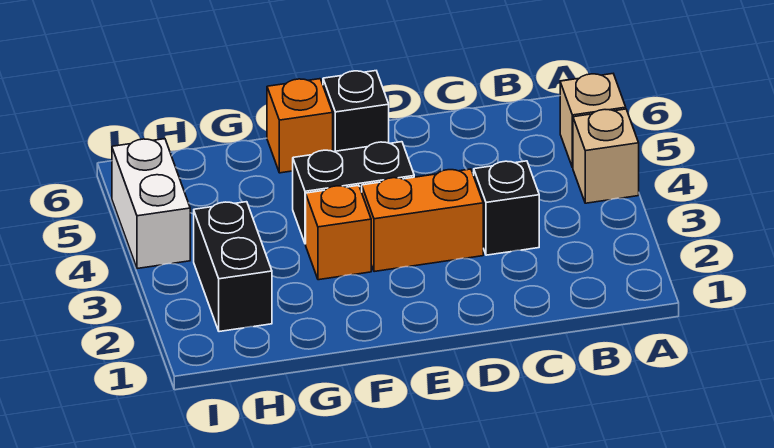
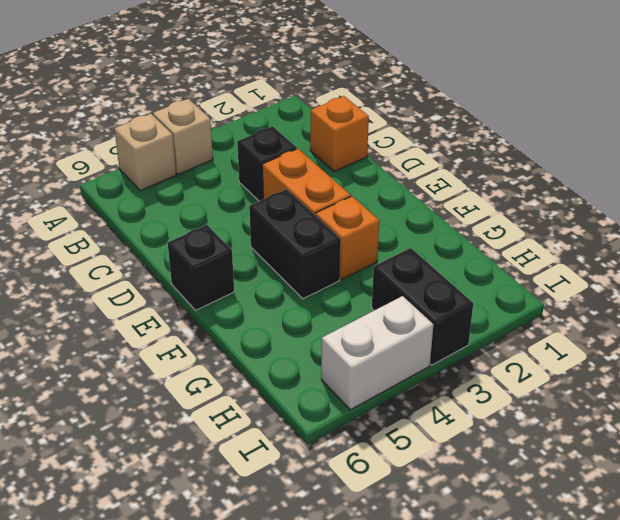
orange 1x1 brick [267,79,333,173] -> orange 1x1 brick moved to [310,96,369,172]
black 1x2 brick [194,202,272,332] -> black 1x2 brick turned to [372,248,473,365]

